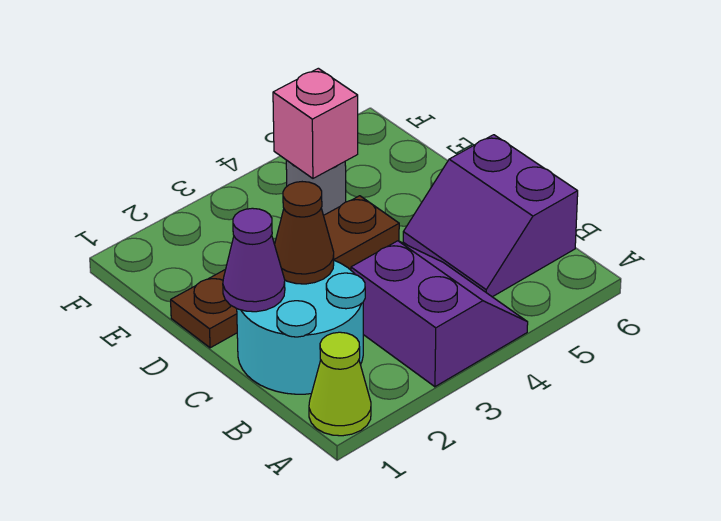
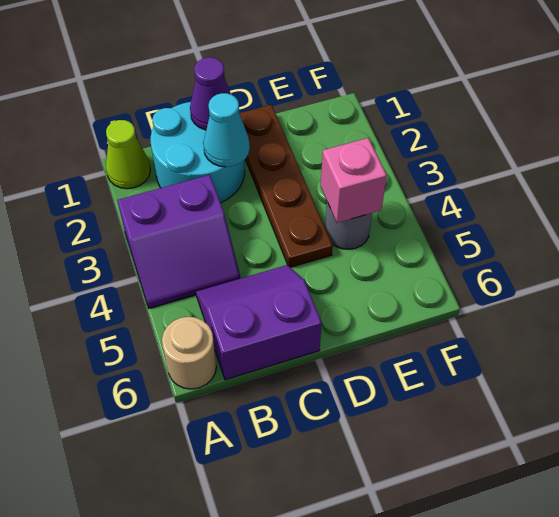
none -> tan 1x1 round brick [162,317,216,389]
brown 1x1 cone [275,182,334,284] -> cyan 1x1 cone [203,93,250,167]

